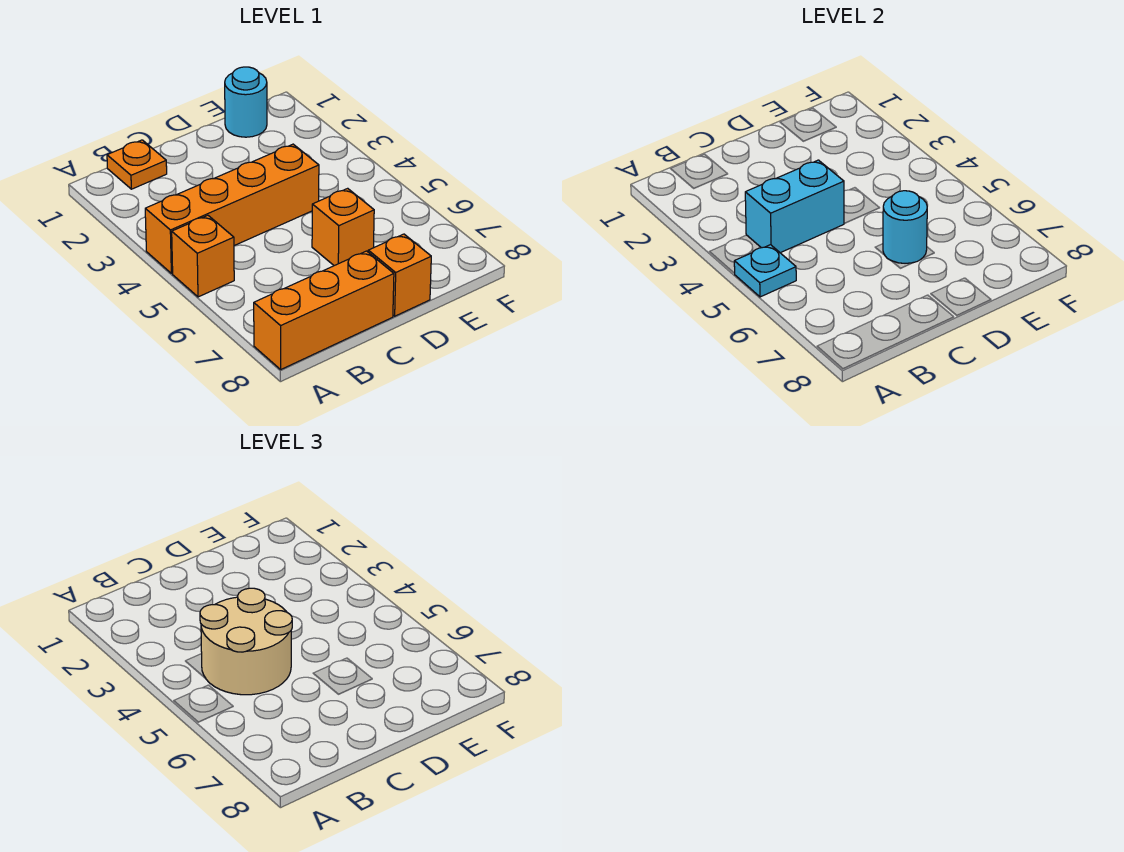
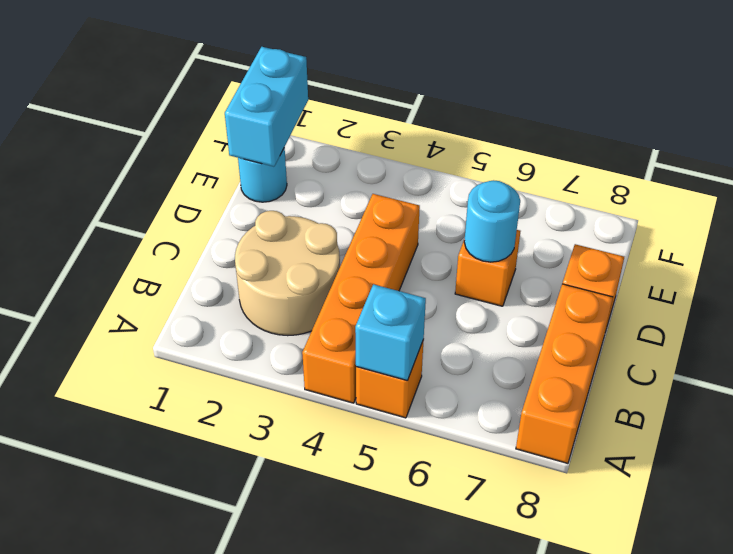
cyan 1x1 plate [734,245,796,297] -> cyan 1x1 brick [355,284,426,381]
orange 1x1 plate [107,140,167,189] -> none
cyan 1x2 brick [745,160,844,253] -> cyan 1x2 brick moved to [225,47,308,167]
tan 2x2 round brick [200,588,292,695] -> tan 2x2 round brick moved to [235,211,340,336]

